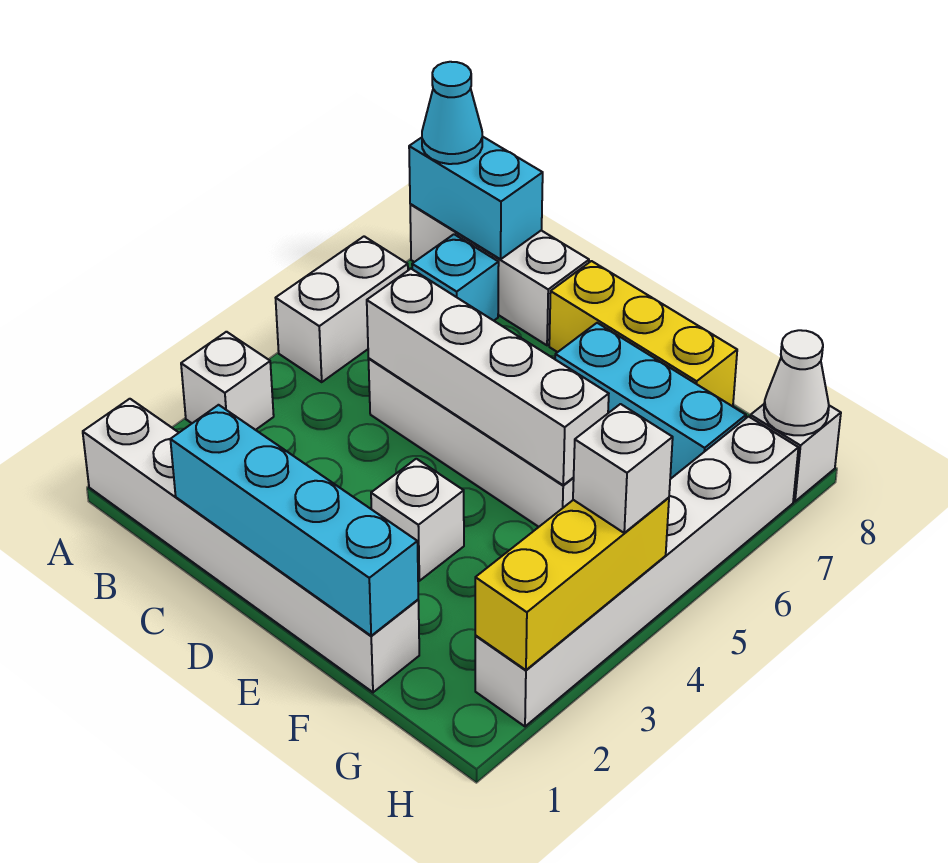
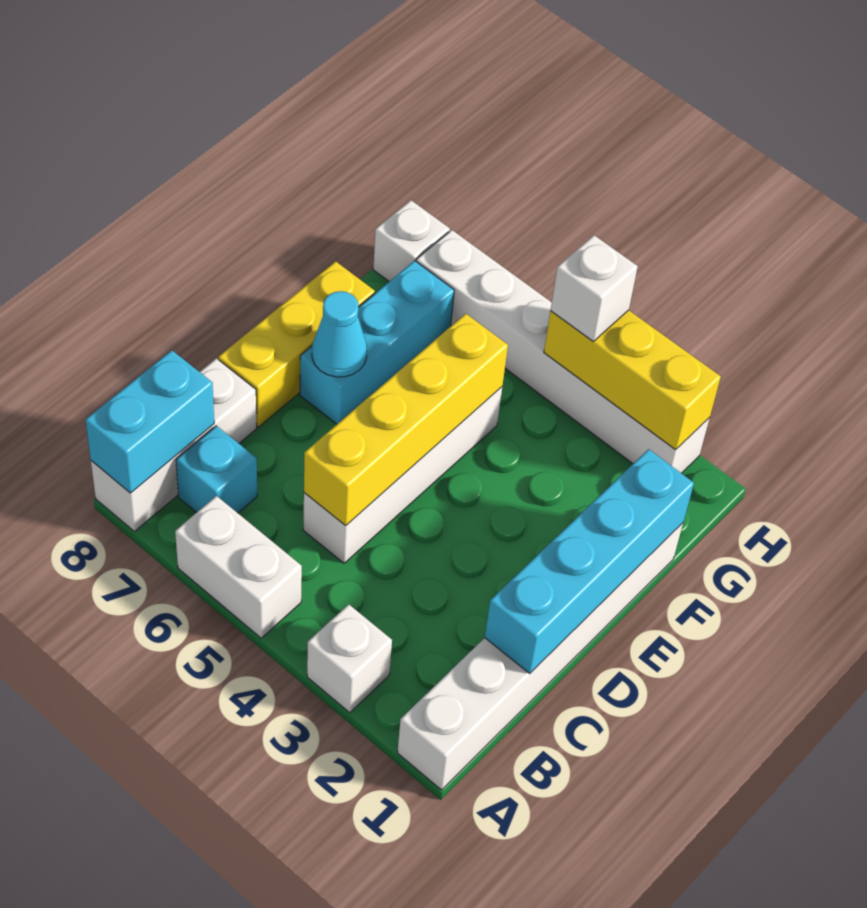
cyan 1x1 cone [422,62,482,164] -> cyan 1x1 cone moved to [312,291,367,377]
white 1x4 brick [367,269,609,485] -> yellow 1x4 brick [304,314,508,526]
white 1x1 brick [371,459,464,581] -> none
white 1x1 cone [764,330,829,435] -> none

